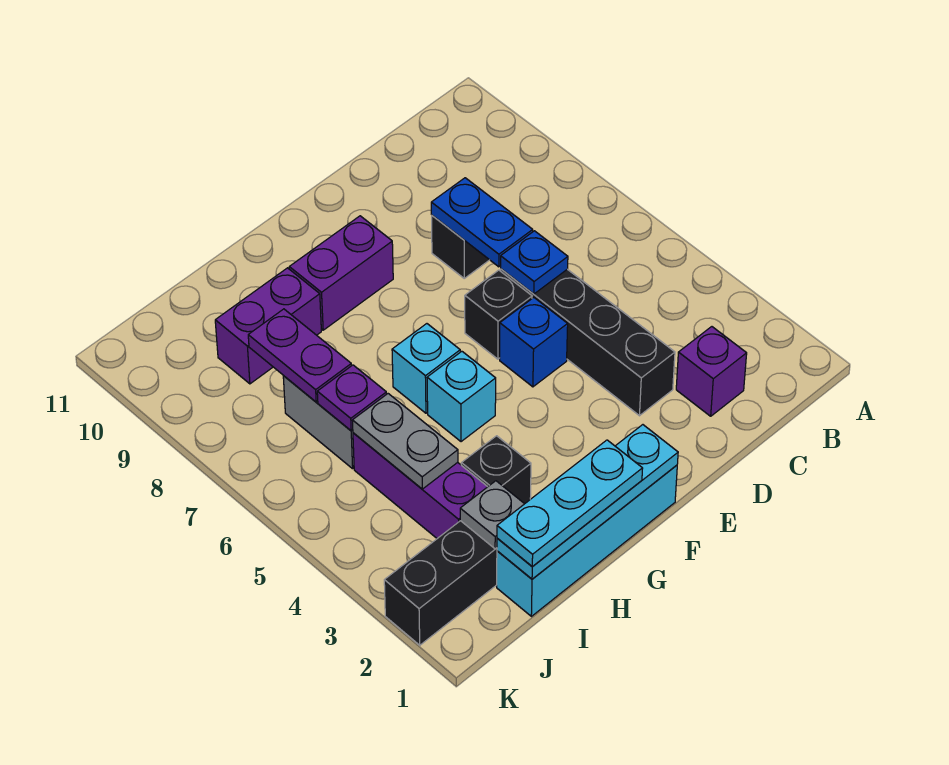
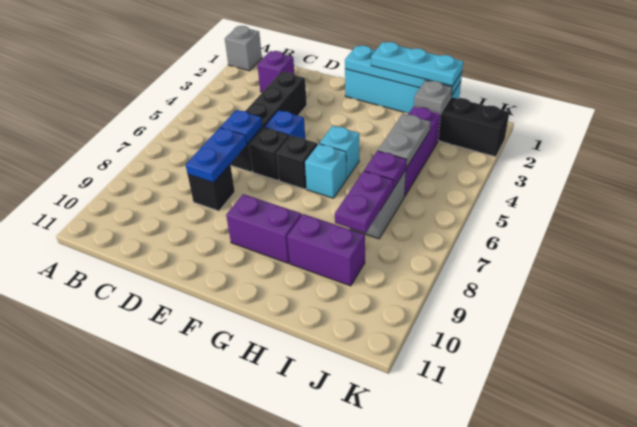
none -> grey 1x1 brick [225,26,262,71]
black 1x1 brick [461,436,531,504] -> black 1x1 brick moved to [277,136,318,189]

